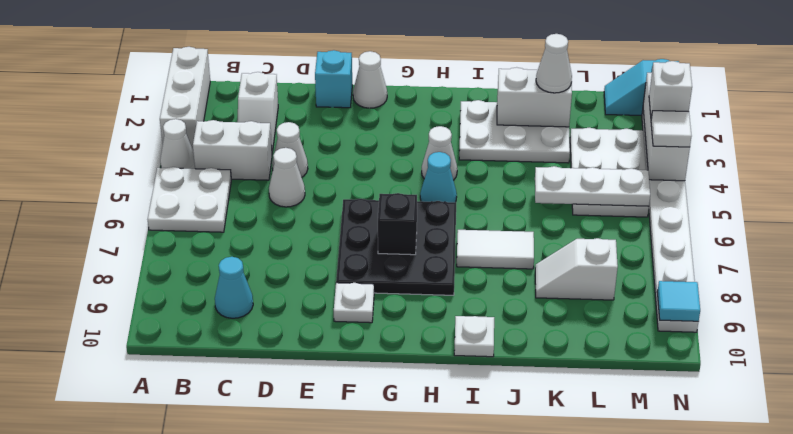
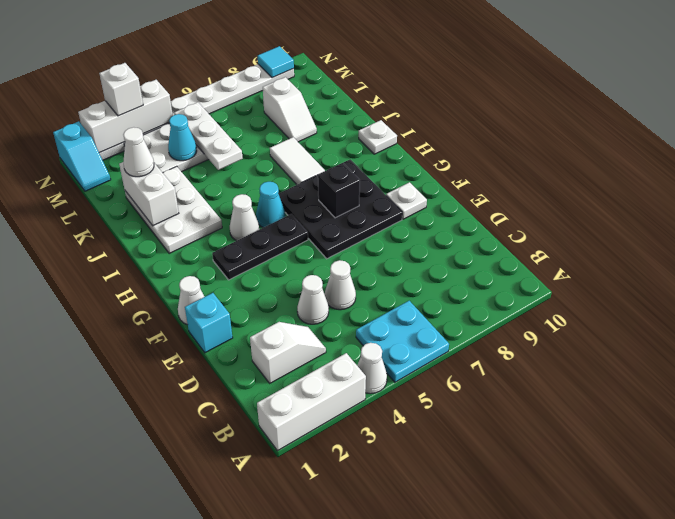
white 2x2 plate [148,167,231,232] -> cyan 2x2 plate [356,301,449,382]
white 1x2 brick [193,120,272,180] -> none
cyan 1x1 cone [215,257,253,318] -> cyan 1x1 cone moved to [168,114,197,161]
none -> black 1x3 plate [212,214,308,280]
white 1x1 tile [651,111,692,147] -> none

